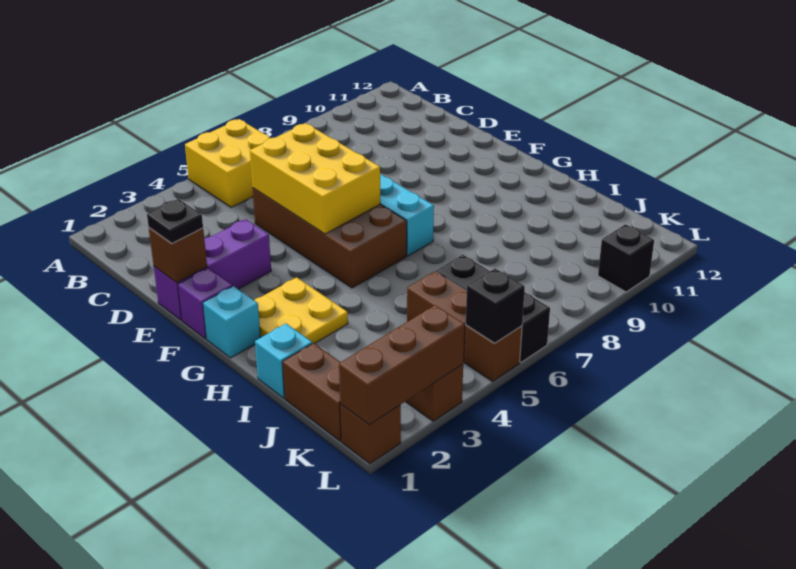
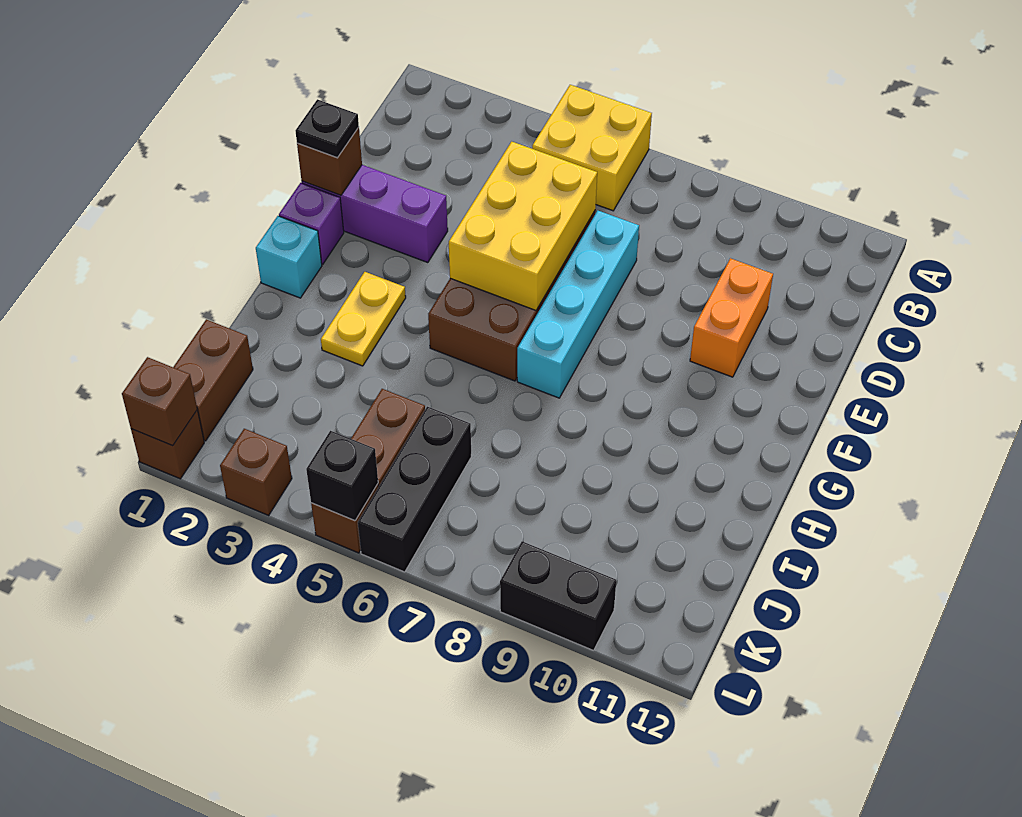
none -> orange 1x2 brick [690,258,773,377]
yellow 2x2 plate [254,277,348,344] -> yellow 1x2 plate [321,272,406,366]
cyan 1x1 brick [255,324,312,398] -> none
brown 1x3 brick [339,305,465,425] -> brown 1x1 brick [122,357,197,446]
black 1x1 brick [598,224,654,292] -> black 1x2 brick [500,541,616,650]

